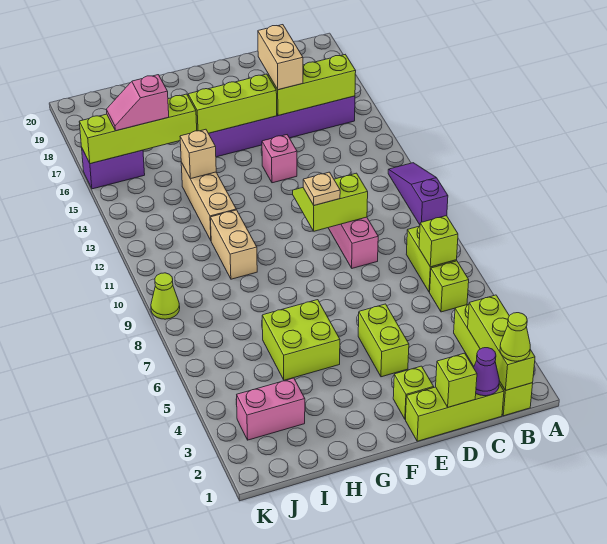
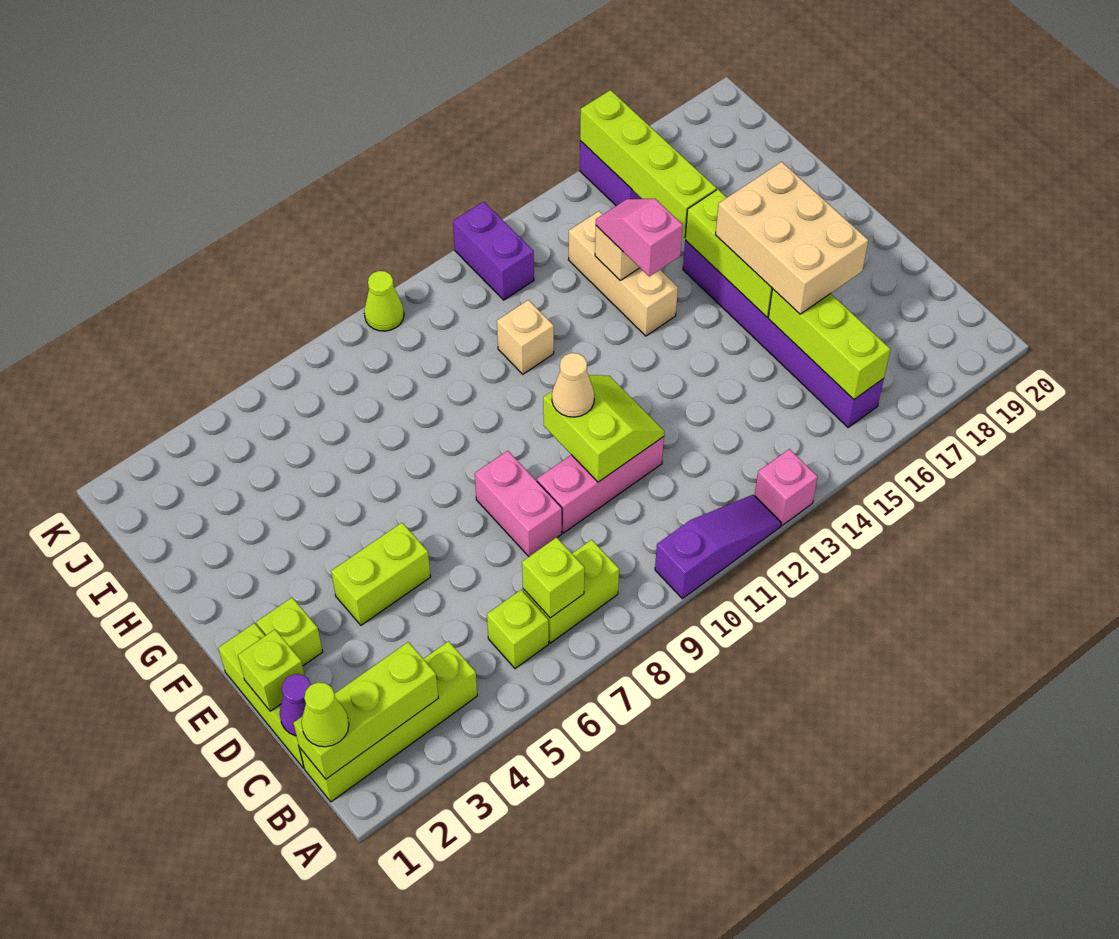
tan 1x2 brick [258,25,303,90] -> tan 2x3 brick [716,162,868,314]
tan 1x1 plate [303,172,340,205] -> tan 1x1 cone [552,353,594,417]
pink 1x1 brick [262,135,297,183] -> pink 1x1 brick moved to [755,449,818,526]
lime 2x2 brick [262,300,340,380] -> none
tan 1x2 brick [211,210,257,279] -> tan 1x1 brick [497,300,554,374]
tan 1x3 brick [181,162,236,240] -> tan 1x3 brick turned to [568,211,678,336]
pink 1x2 brick [237,378,305,440] -> pink 1x2 brick moved to [475,451,562,557]
pink 1x2 slope [106,75,169,131] -> pink 1x2 slope moved to [596,199,683,276]
none -> purple 1x2 brick [453,202,534,300]

